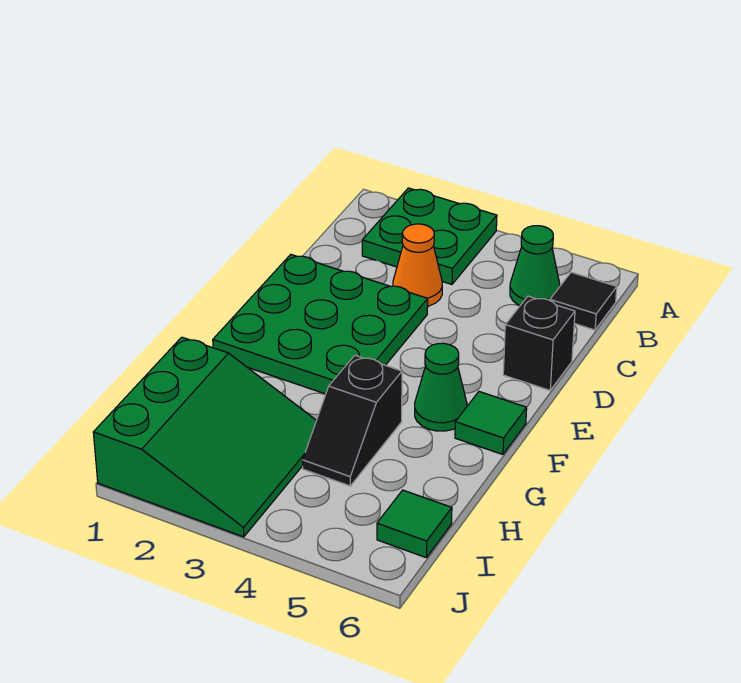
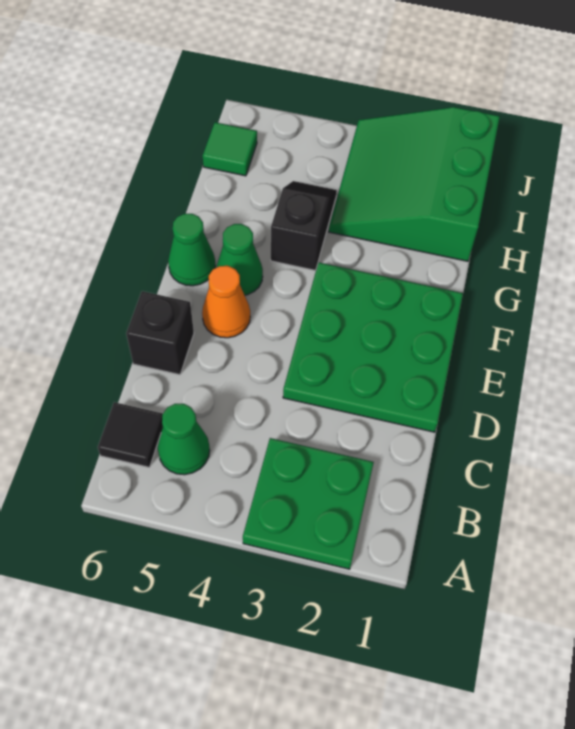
orange 1x1 cone [393,224,442,306] -> orange 1x1 cone moved to [202,266,250,338]
green 1x1 tile [455,392,527,454] -> green 1x1 cone [168,214,215,286]

